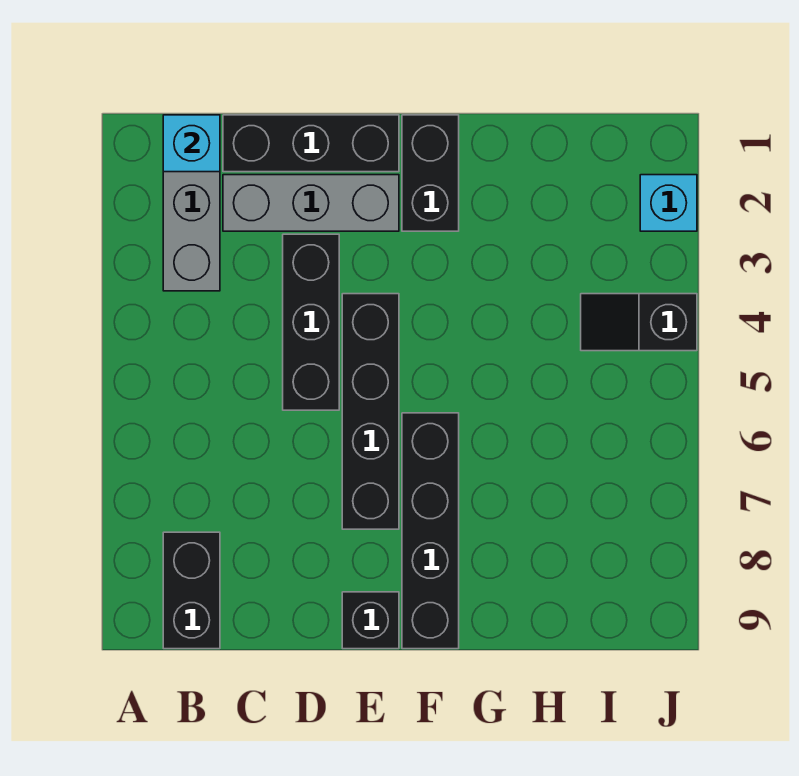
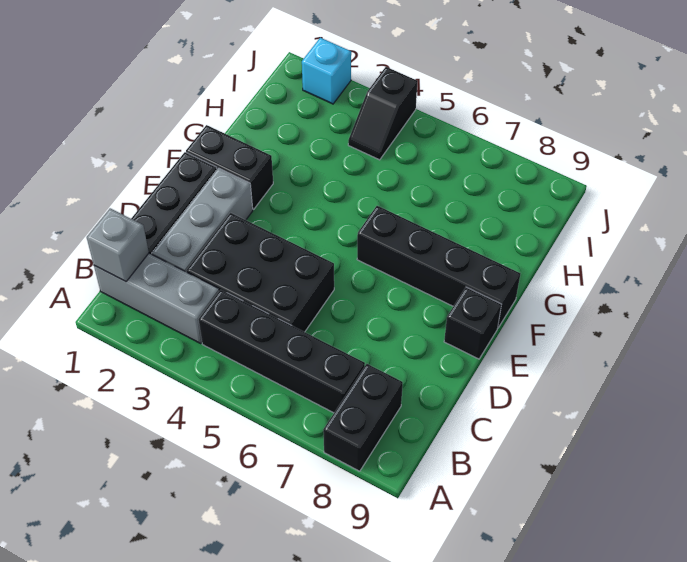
cyan 1x1 brick [163,115,220,172] -> grey 1x1 brick [87,208,149,281]
black 1x2 brick [163,532,220,649] -> black 1x2 brick turned to [323,364,403,471]
black 1x3 brick [283,234,339,410] -> black 2x3 brick [186,213,334,332]
black 1x4 brick [342,294,399,529] -> black 1x4 brick moved to [199,290,365,413]

